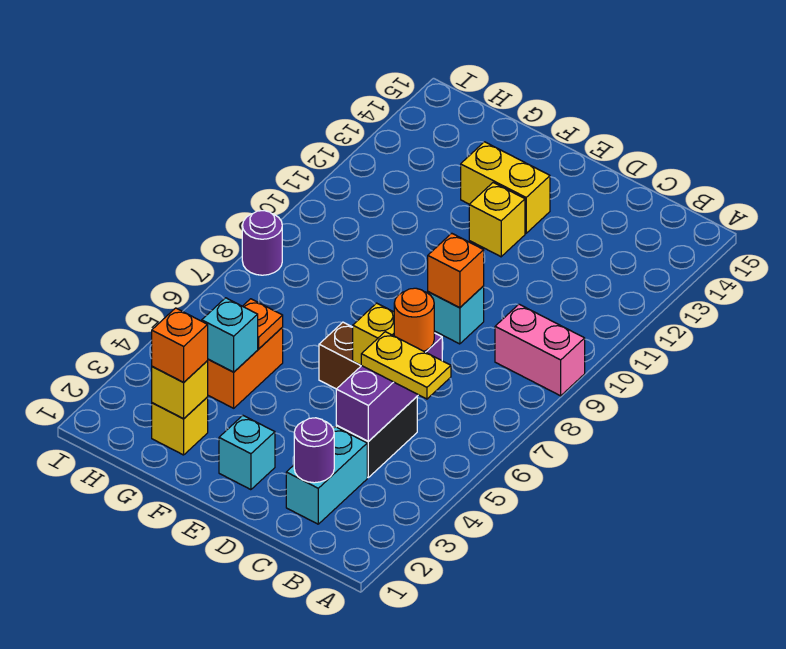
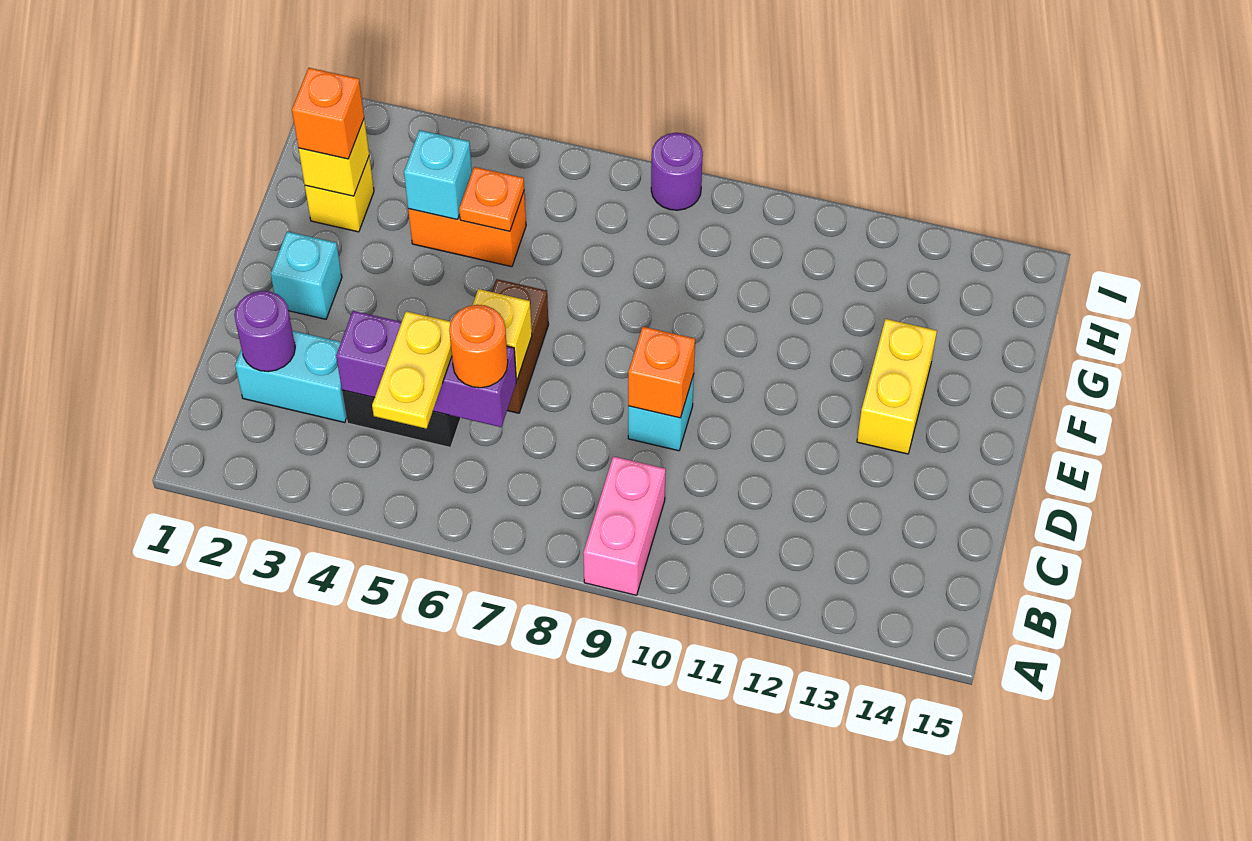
yellow 1x1 brick [469,183,525,257] -> none

